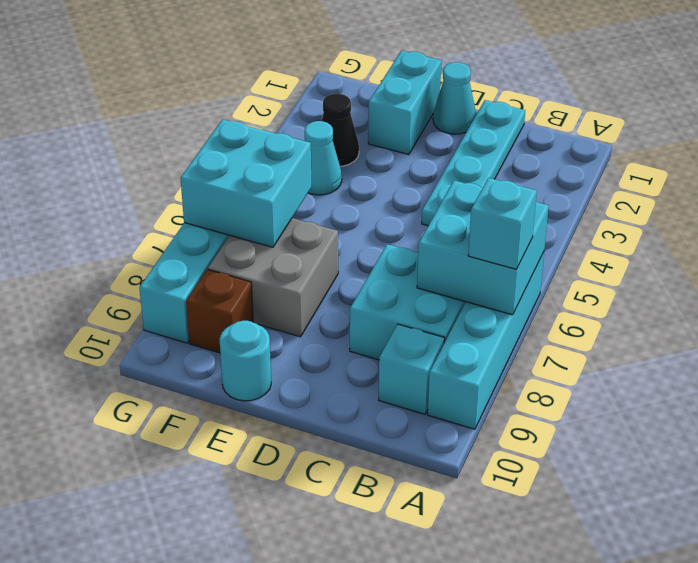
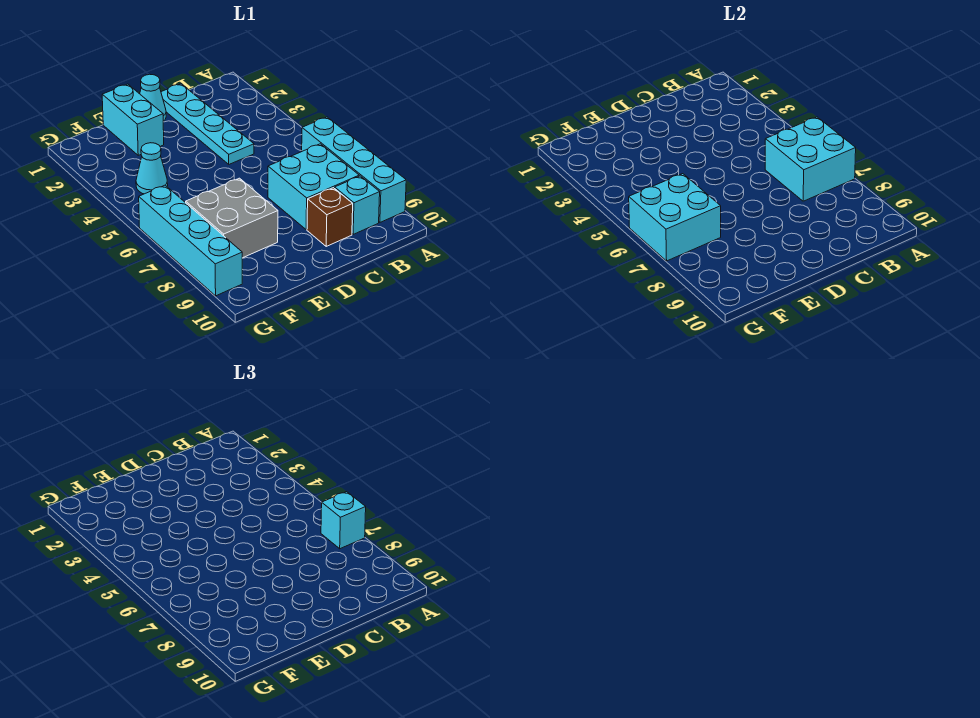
cyan 1x1 round brick [220,321,271,401] -> none
black 1x1 cone [322,94,359,166] -> none
brown 1x1 brick [186,269,253,353] -> brown 1x1 brick moved to [307,188,353,246]

